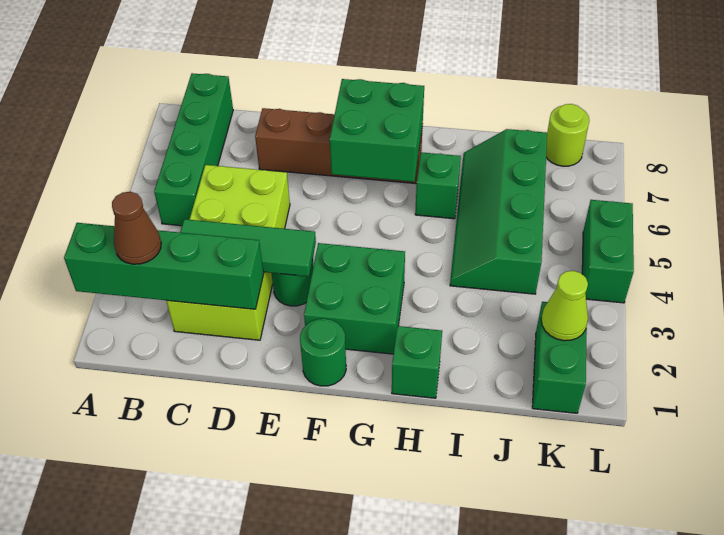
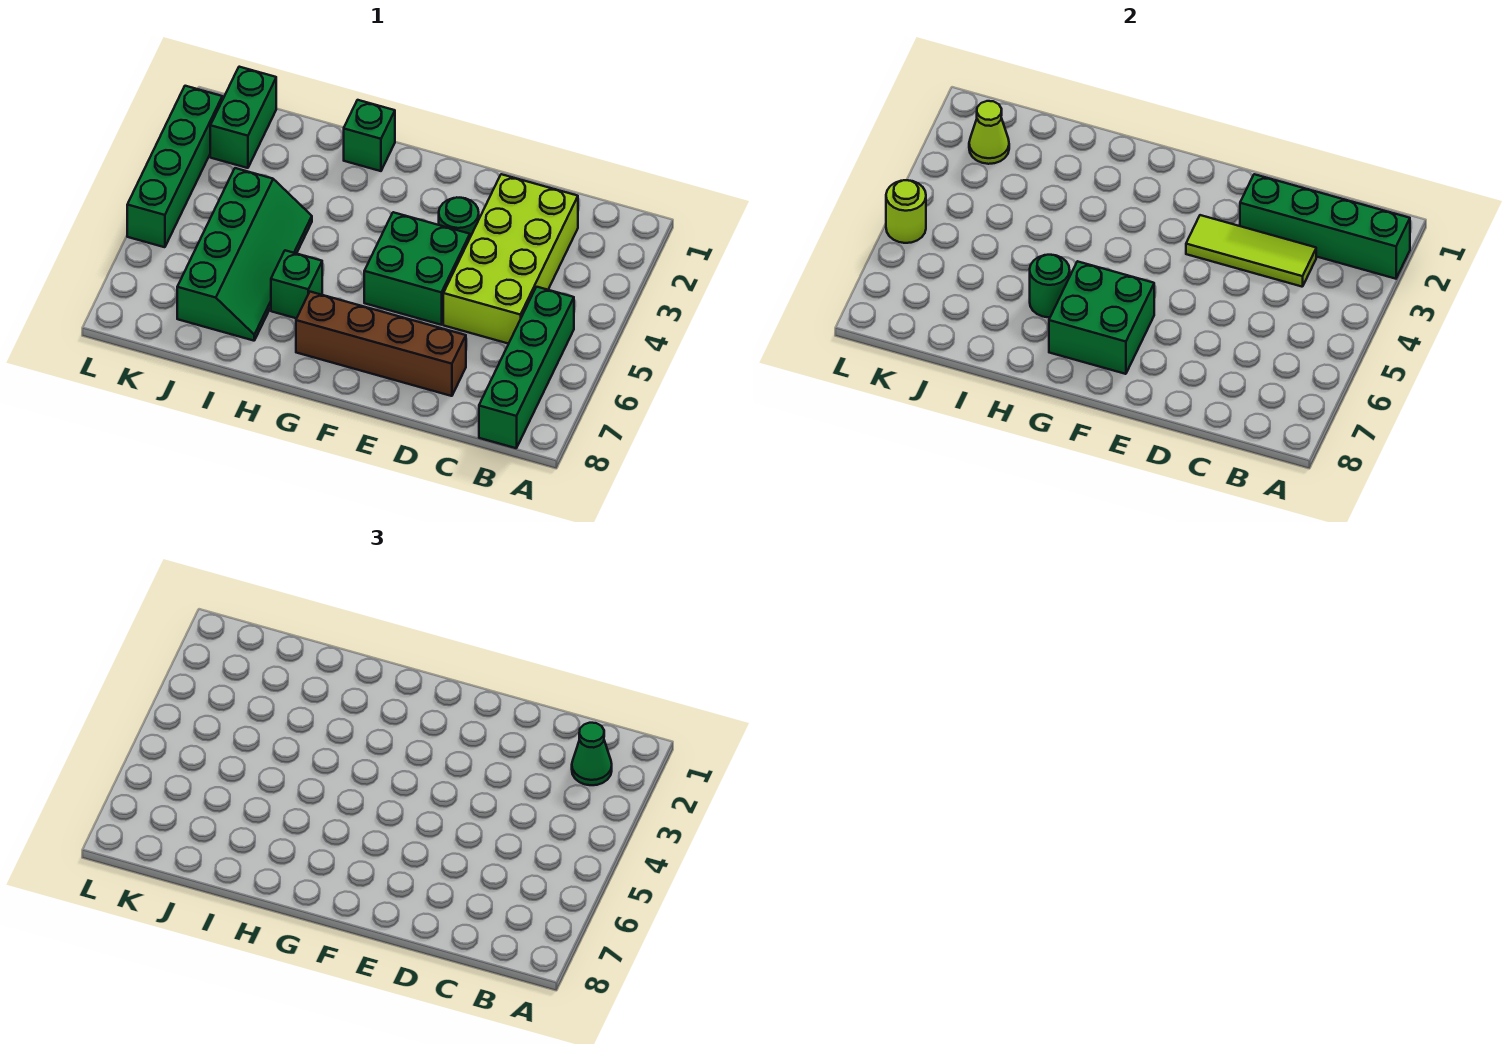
brown 1x1 cone [112,192,161,264] -> green 1x1 cone [572,723,612,785]
green 1x3 tile [180,219,316,277] -> lime 1x3 tile [1186,215,1316,287]
green 1x1 round brick [300,319,346,386] -> green 1x1 round brick moved to [1030,255,1070,317]
green 2x2 brick [304,243,405,354] -> green 2x2 brick moved to [364,212,470,325]
lime 1x1 round brick [546,104,589,166] -> lime 1x1 round brick moved to [886,180,926,243]
green 1x2 brick [582,200,634,303] -> green 1x4 brick [127,86,222,247]

